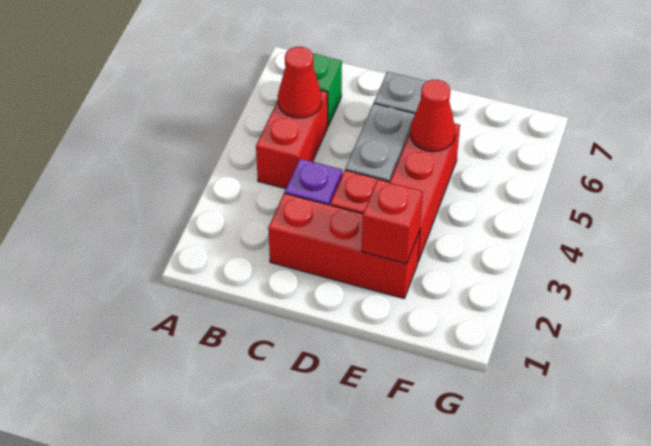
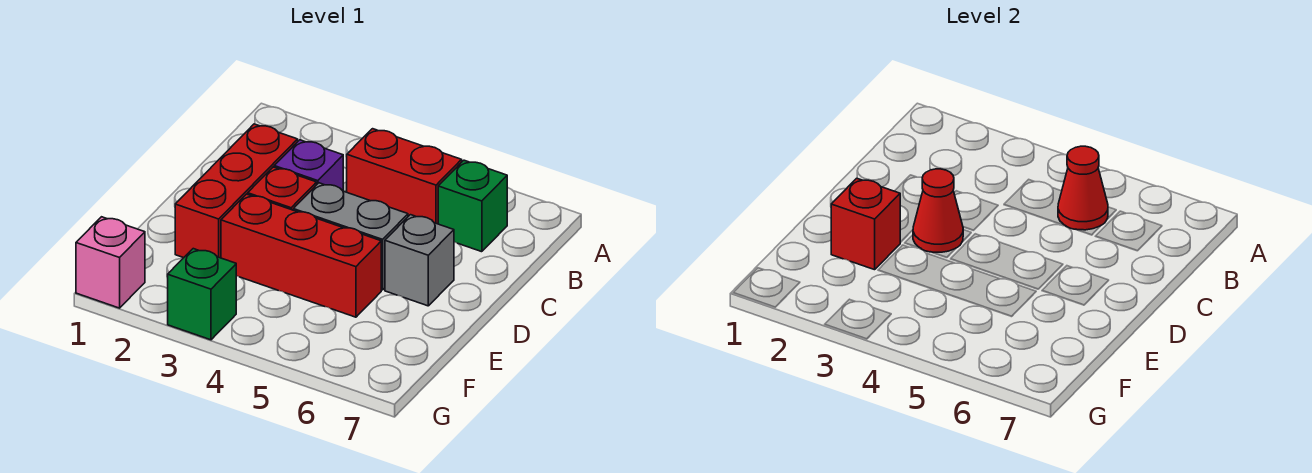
red 1x1 cone [410,80,455,152] -> red 1x1 cone moved to [913,169,963,252]
none -> pink 1x1 brick [76,217,145,308]
none -> green 1x1 brick [168,249,236,340]

